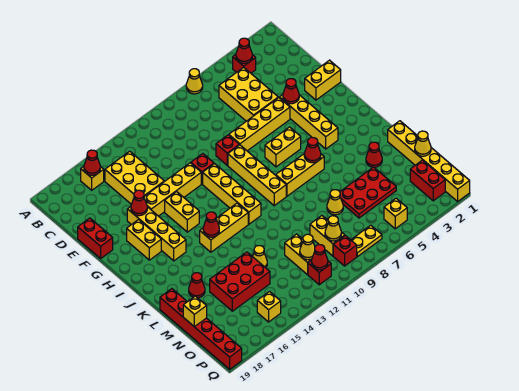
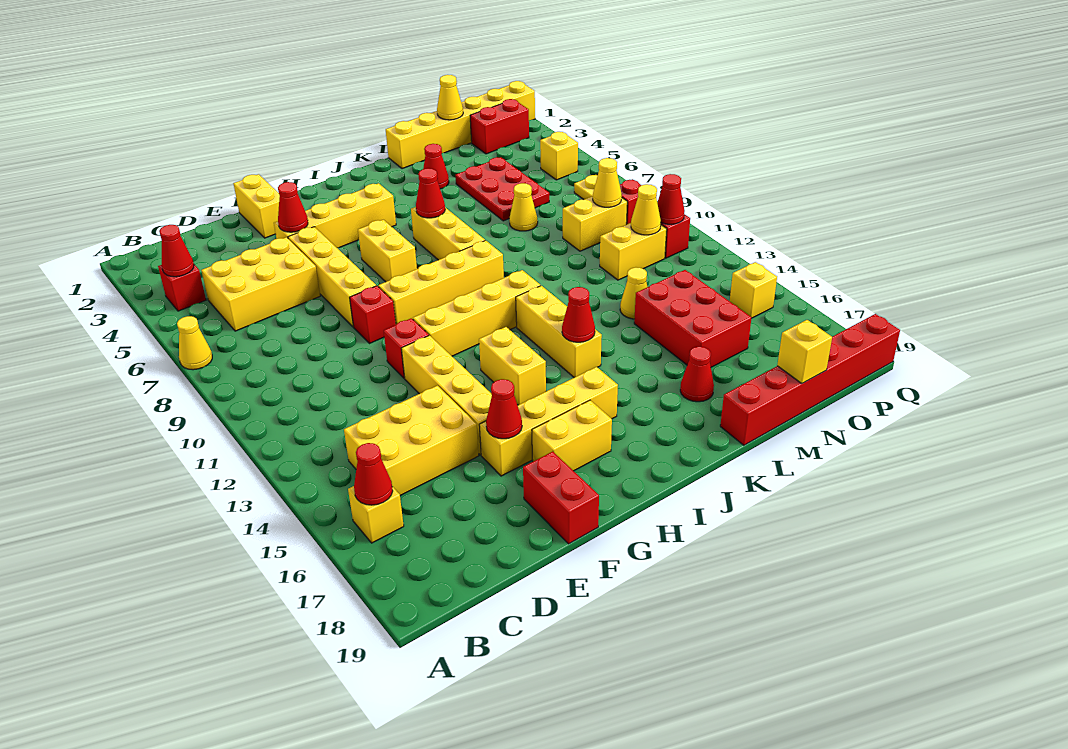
red 1x2 brick [78,218,113,258] -> red 1x2 brick turned to [523,452,599,544]
yellow 1x2 brick [165,192,199,232] -> yellow 1x2 brick turned to [479,327,546,405]

